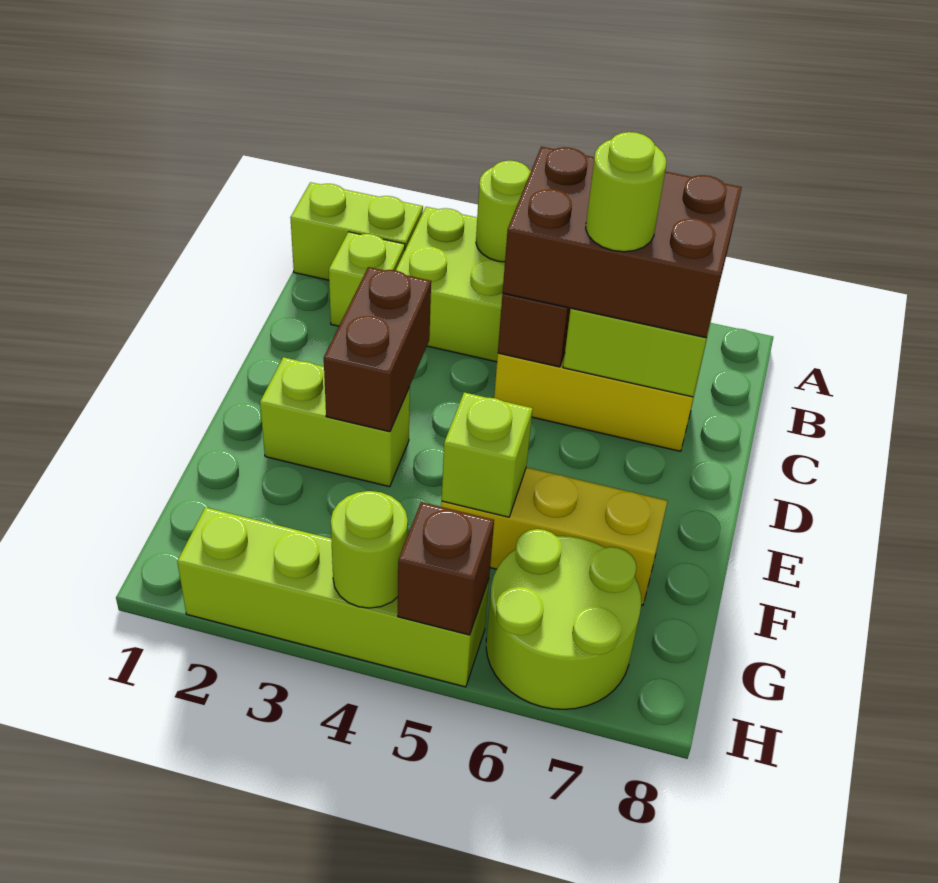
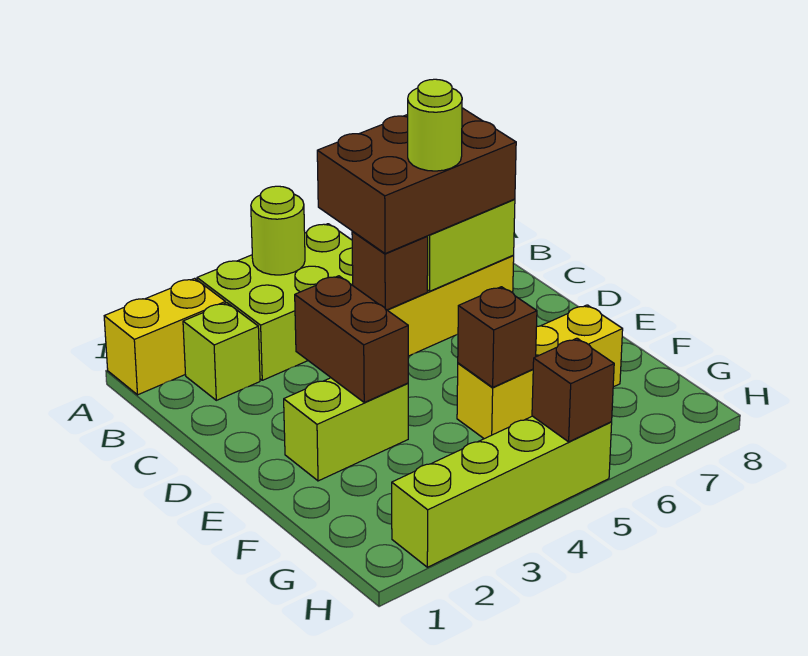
lime 1x2 brick [290,182,423,280] -> yellow 1x2 brick [104,278,226,395]
lime 1x1 brick [442,392,533,517] -> brown 1x1 brick [458,287,537,387]
lime 2x2 round brick [486,529,641,709] -> none
lime 1x1 round brick [331,491,408,608] -> none

